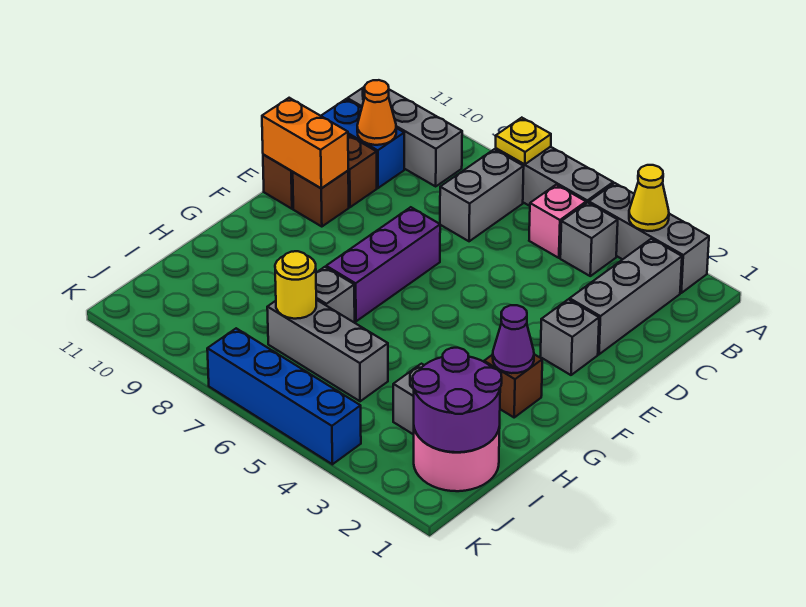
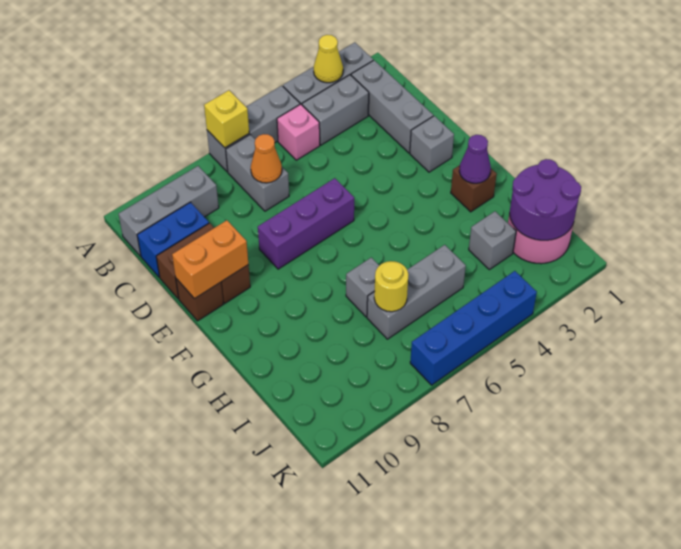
yellow 1x1 plate [496,118,551,164] -> yellow 1x1 brick [204,90,249,148]
grey 1x1 brick [560,202,618,276] -> grey 1x2 brick [302,75,369,145]
orange 1x1 cone [357,80,396,145] -> orange 1x1 cone moved to [251,134,282,183]
purple 1x3 brick [326,207,440,321] -> purple 1x3 brick turned to [258,178,354,269]

